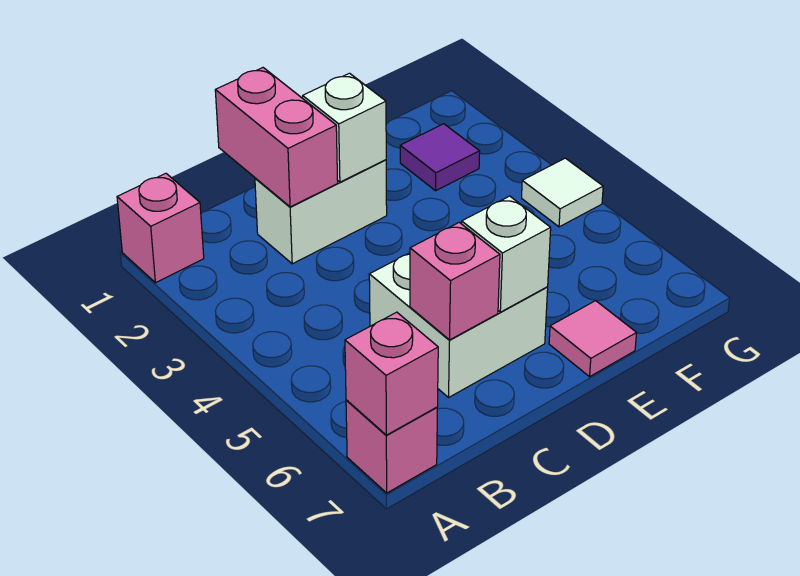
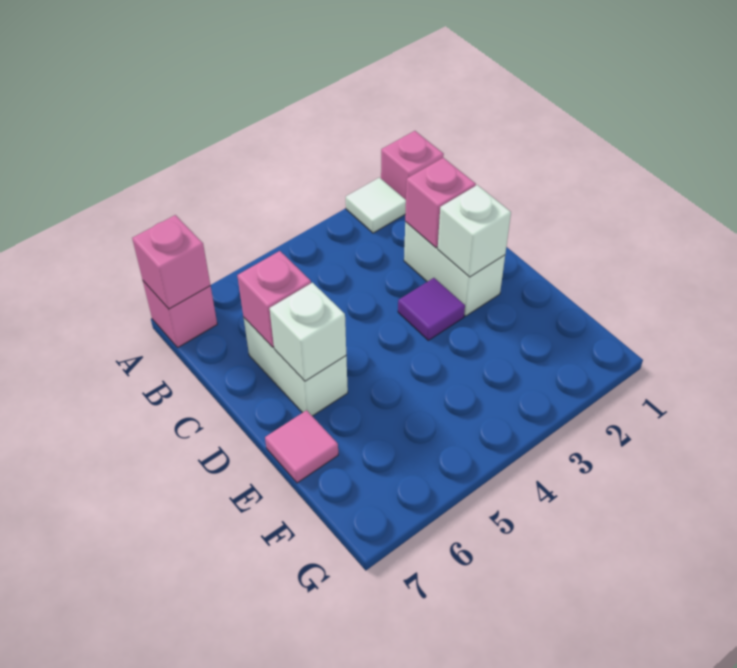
pink 1x2 brick [215,68,338,207] -> pink 1x1 brick [405,158,476,248]
white 2x2 brick [369,253,548,397] -> white 1x2 brick [244,318,348,416]
purple 1x1 tile [400,124,480,191] -> purple 1x1 tile moved to [398,278,465,340]
white 1x1 tile [522,158,603,227] -> white 1x1 tile moved to [346,178,406,233]

